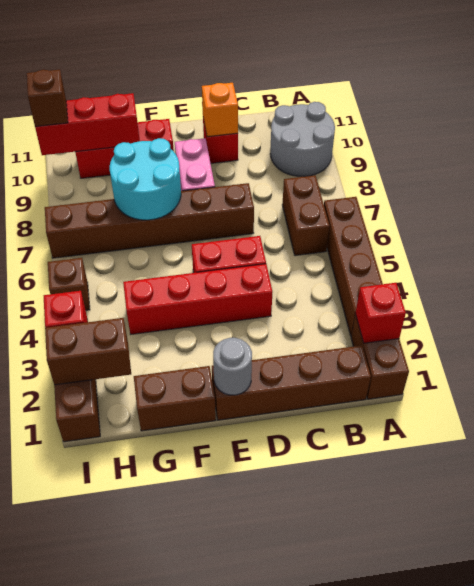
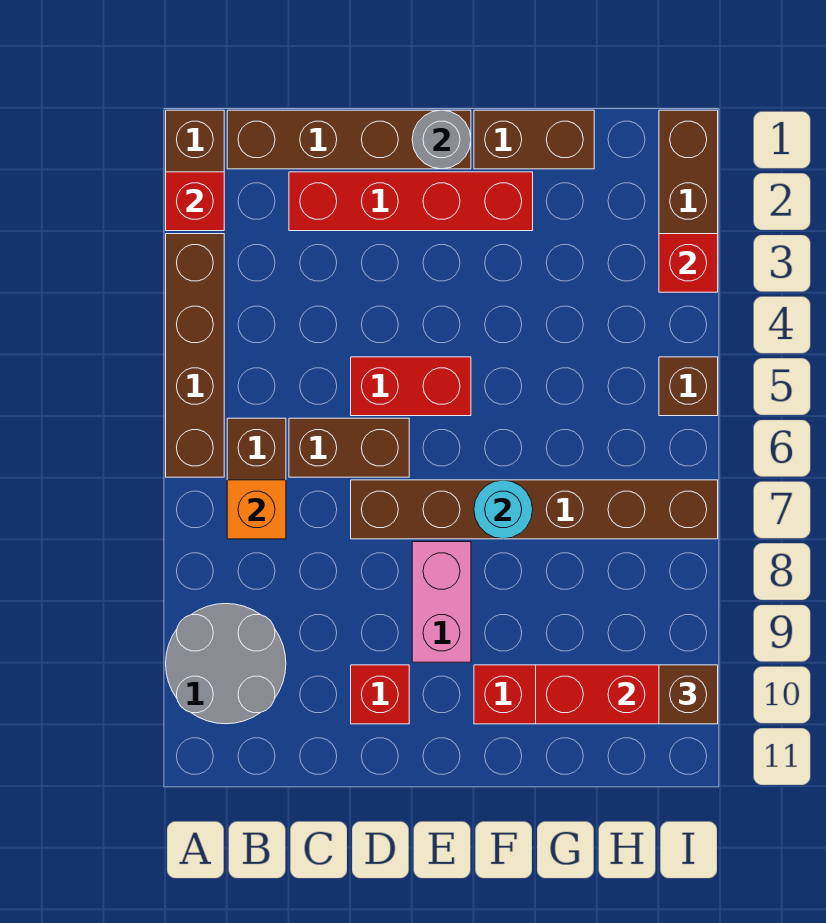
red 1x4 brick [123,264,272,334] -> red 1x4 brick moved to [289,172,533,231]
orange 1x1 brick [202,83,238,137] -> orange 1x1 brick moved to [227,480,286,539]
cyan 2x2 round brick [110,138,181,220] -> cyan 1x1 round brick [474,480,533,539]
brown 1x2 brick [45,318,131,385] -> brown 1x2 brick moved to [289,418,409,477]

